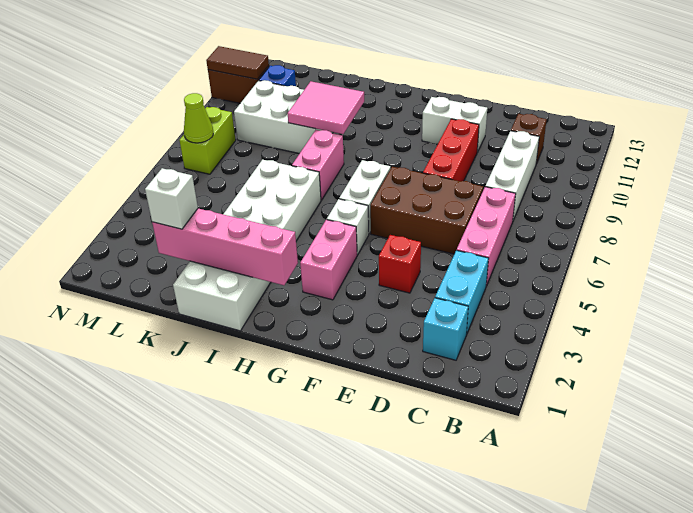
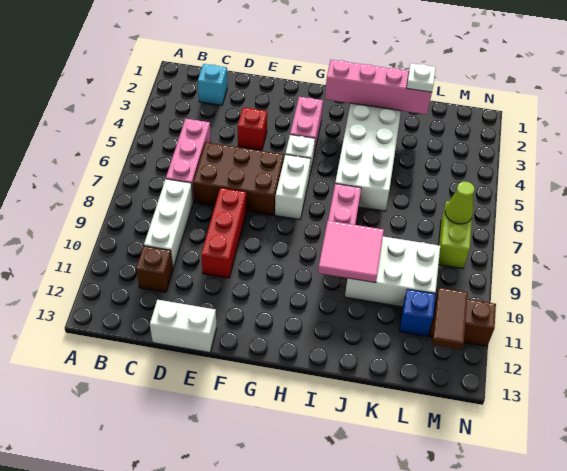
cyan 1x2 brick [435,250,489,334] -> none
white 1x2 brick [422,97,487,152] -> white 1x2 brick moved to [150,300,217,353]
white 1x1 brick [145,168,198,229] -> white 1x1 plate [407,63,436,92]
brown 1x2 tile [206,46,269,79] -> brown 1x2 tile turned to [432,288,468,349]

